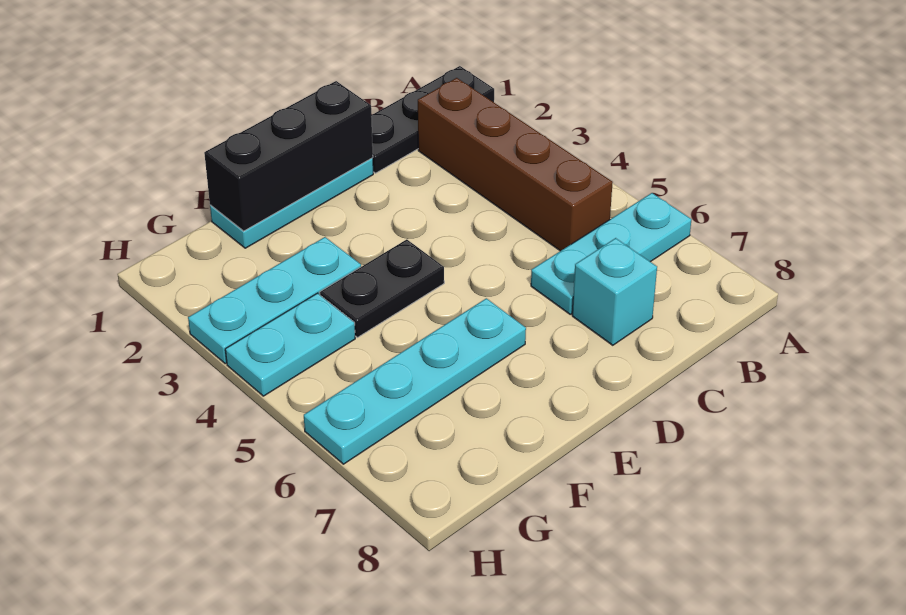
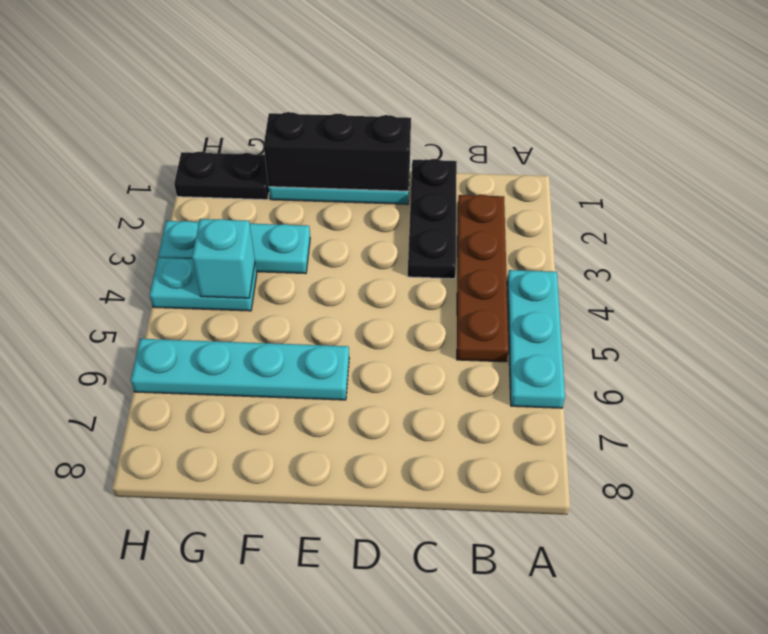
black 1x3 plate [371,66,494,173] -> black 1x3 plate turned to [408,159,457,279]
cyan 1x3 plate [531,193,692,314] -> cyan 1x3 plate turned to [507,270,565,408]
brown 1x4 brick [418,78,613,251] -> brown 1x4 plate [457,195,509,362]
cyan 1x1 brick [572,238,657,345] -> cyan 1x1 brick moved to [192,219,255,298]
black 1x2 plate [320,239,444,337] -> black 1x2 plate moved to [174,152,269,200]

